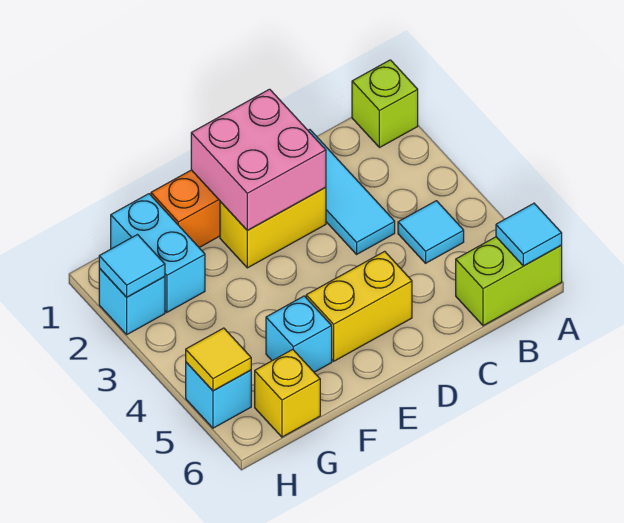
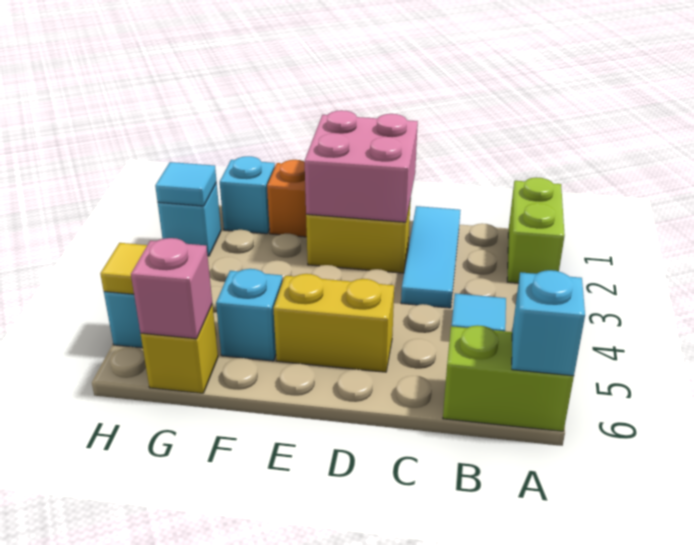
lime 1x1 brick [352,60,418,148] -> lime 1x2 brick [507,177,565,283]
cyan 1x1 tile [496,203,562,266] -> cyan 1x1 brick [512,270,585,376]
cyan 1x2 brick [111,194,205,312] -> cyan 1x1 brick [220,156,275,234]
none -> pink 1x1 brick [131,238,212,339]

